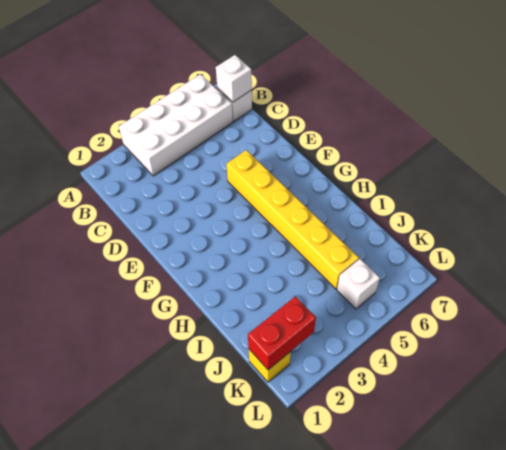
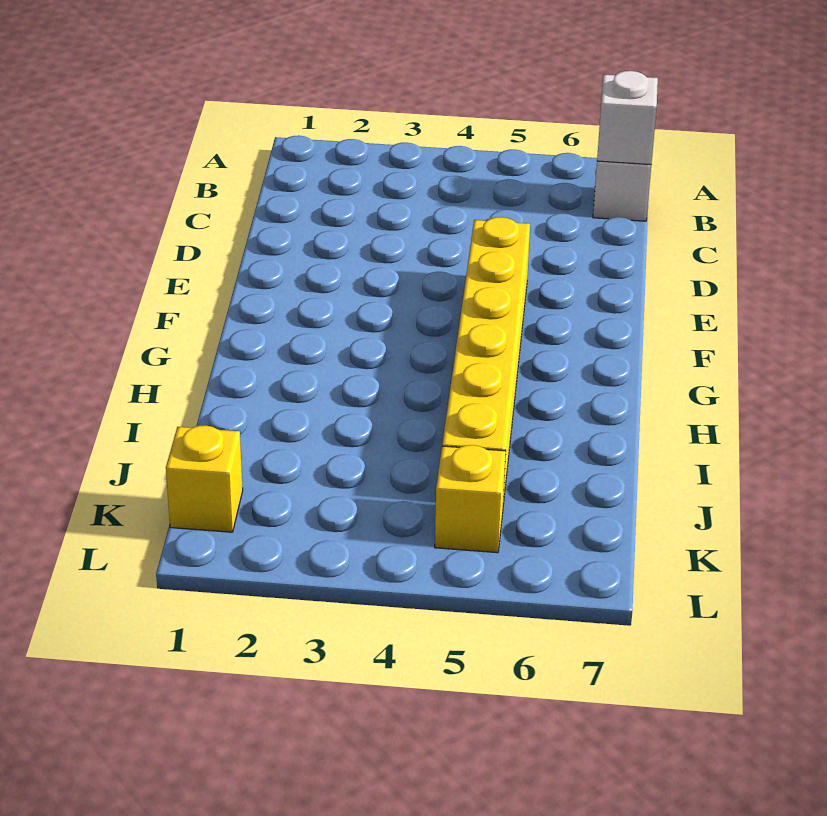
white 2x4 brick [119,74,233,176] -> none
red 1x2 brick [248,296,316,370] -> none
white 1x1 brick [337,259,380,309] -> yellow 1x1 brick [435,445,506,553]

